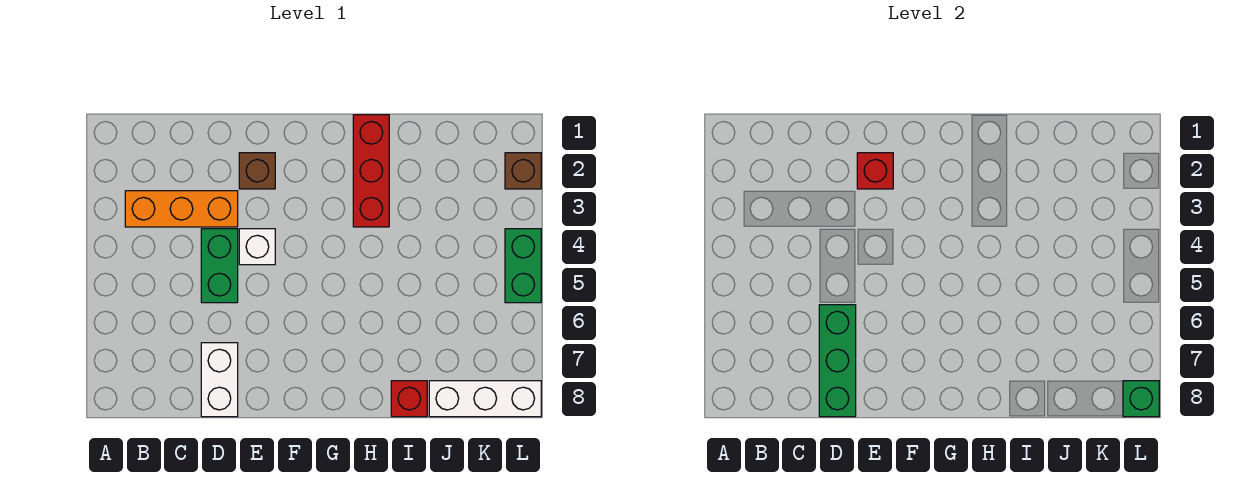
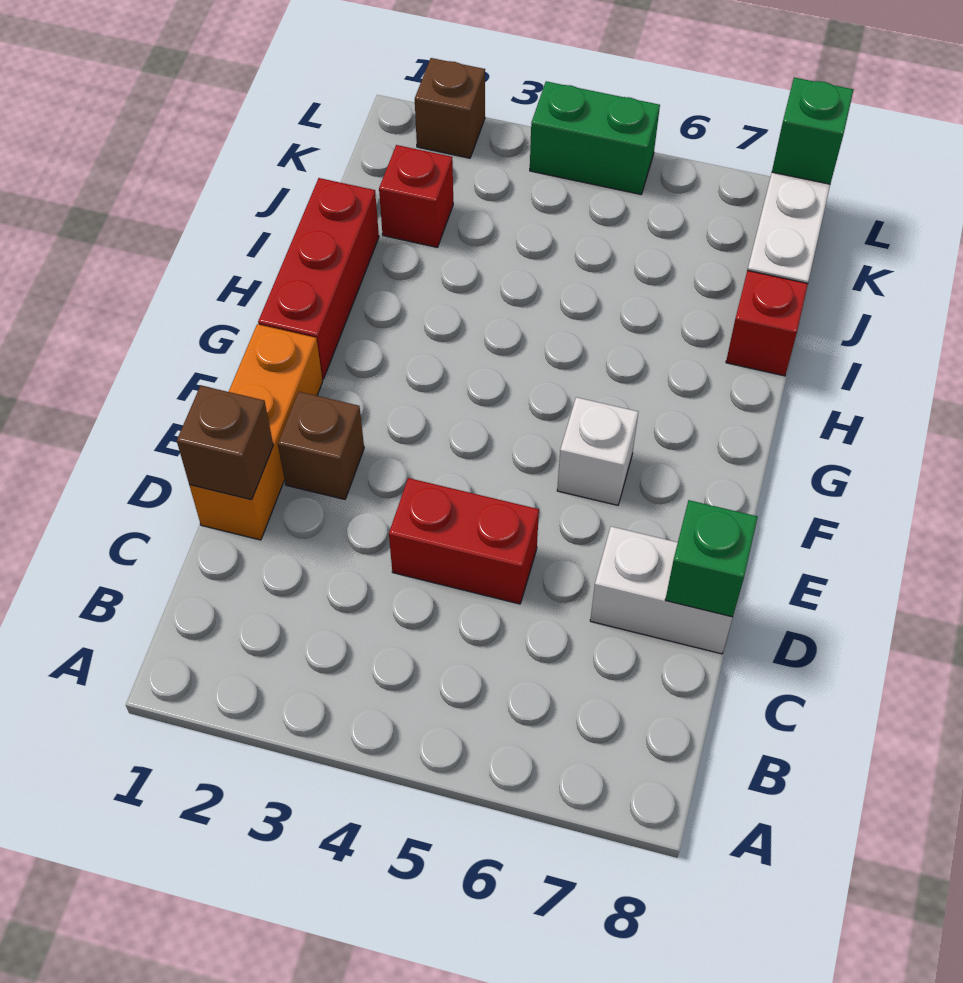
orange 1x3 brick [125,191,238,227] -> orange 1x3 brick moved to [189,324,323,540]
none -> brown 1x1 brick [177,386,273,500]
green 1x2 brick [201,229,238,303] -> red 1x2 brick [389,478,539,604]
green 1x3 brick [819,305,856,417] -> green 1x1 brick [665,500,758,617]
red 1x1 brick [857,153,893,189] -> red 1x1 brick moved to [379,145,453,247]
white 1x1 brick [239,229,275,265] -> white 1x1 brick moved to [557,397,638,505]
red 1x3 brick [353,115,389,227] -> red 1x3 brick turned to [258,178,379,379]

